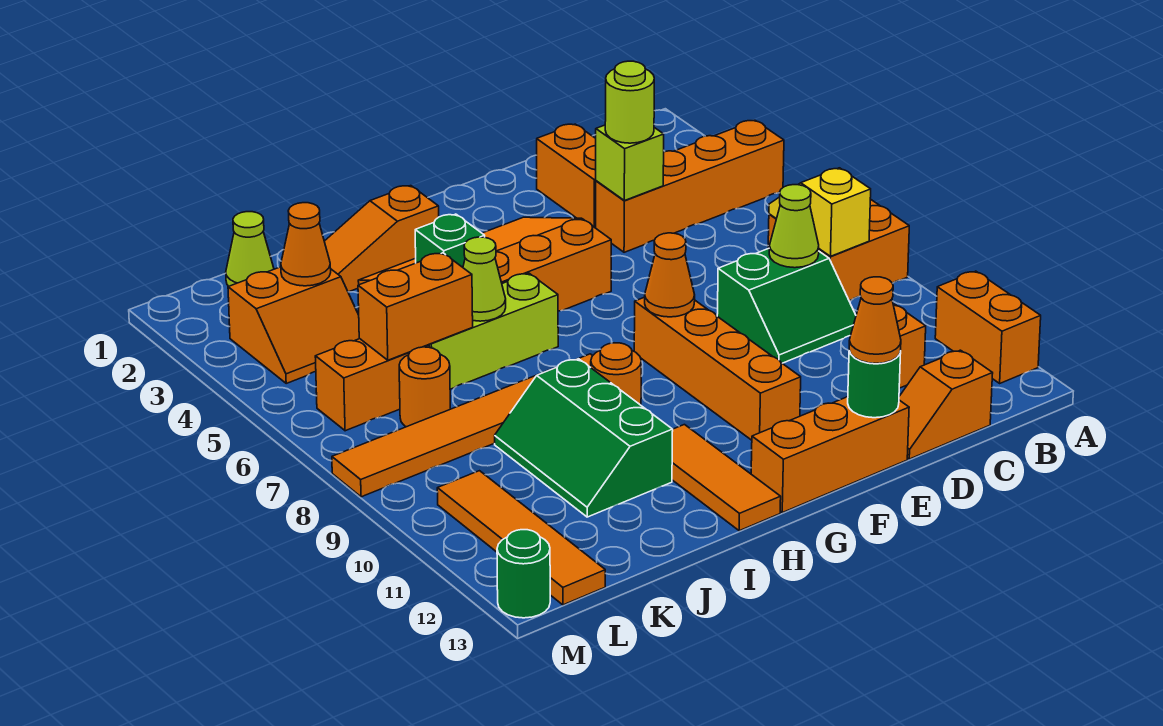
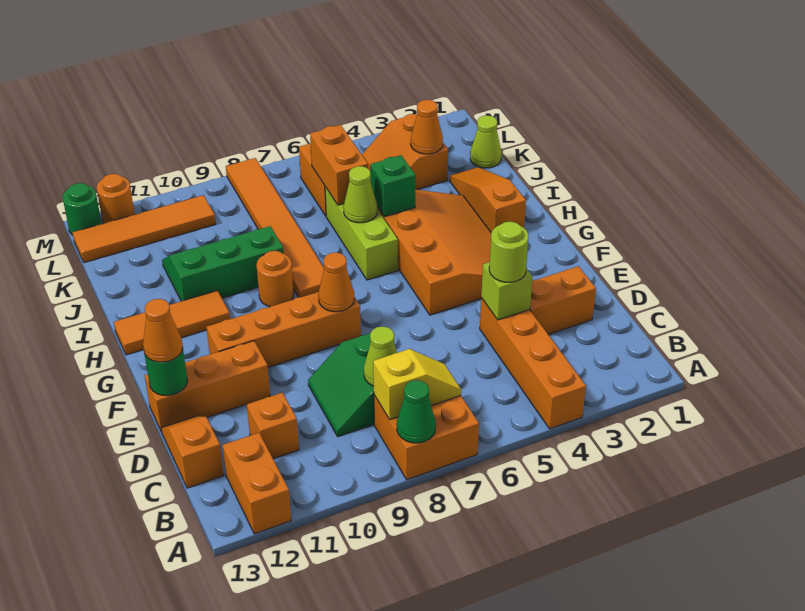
none -> green 1x1 cone [397,380,436,443]
orange 1x2 brick [935,271,1041,383] -> orange 1x2 brick turned to [223,433,291,534]
orange 1x3 brick [751,397,909,513] -> orange 1x3 brick turned to [145,341,270,432]
orange 1x1 round brick [399,347,450,427] -> orange 1x1 round brick moved to [97,174,135,223]

